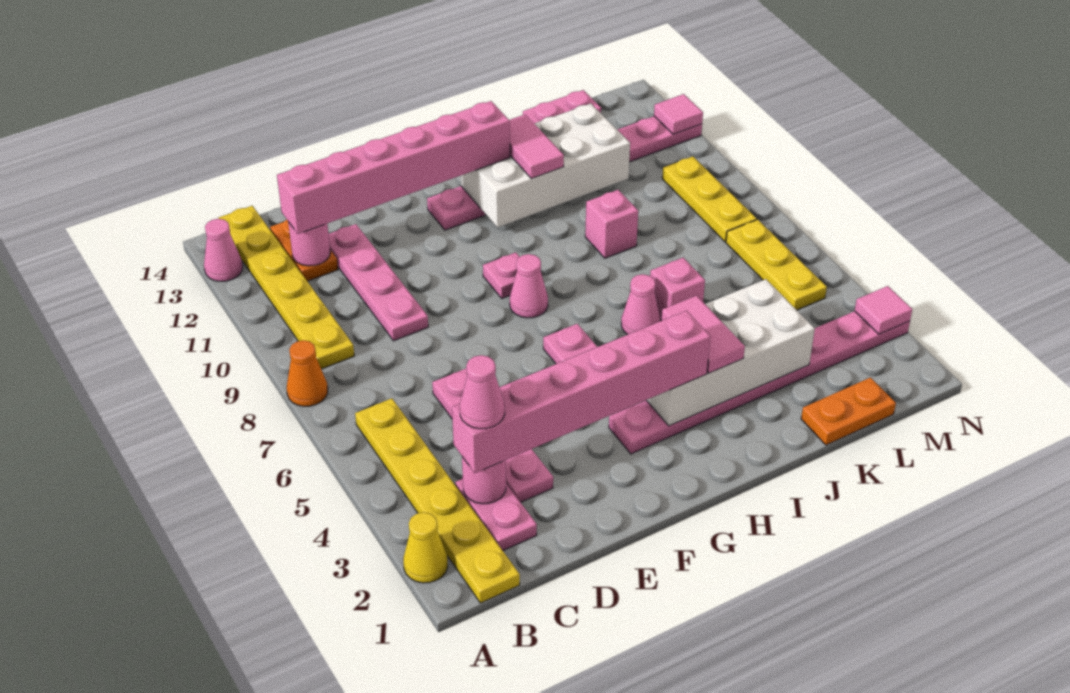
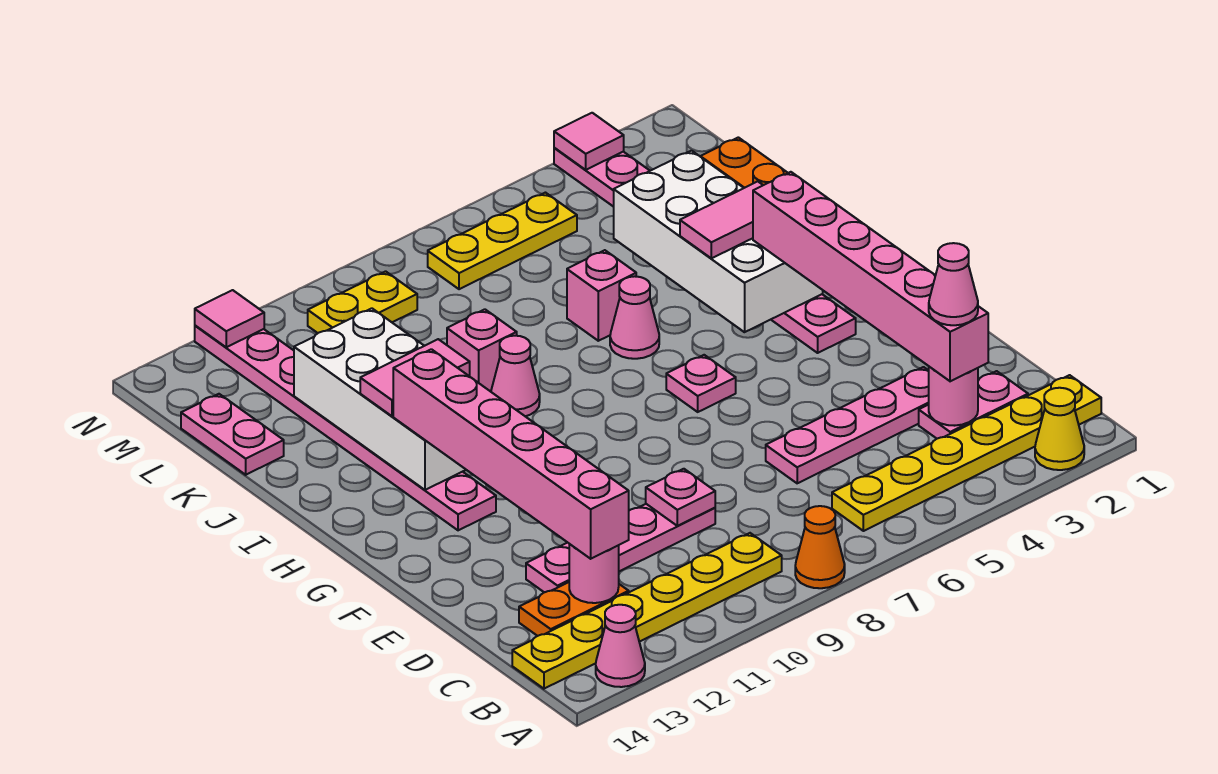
pink 1x1 cone [510,254,548,318] -> pink 1x1 cone moved to [491,336,540,416]
pink 1x1 plate [483,252,520,298] -> pink 1x1 plate moved to [646,469,715,526]
yellow 1x3 plate [662,156,757,242] -> yellow 1x2 plate [308,271,417,333]

